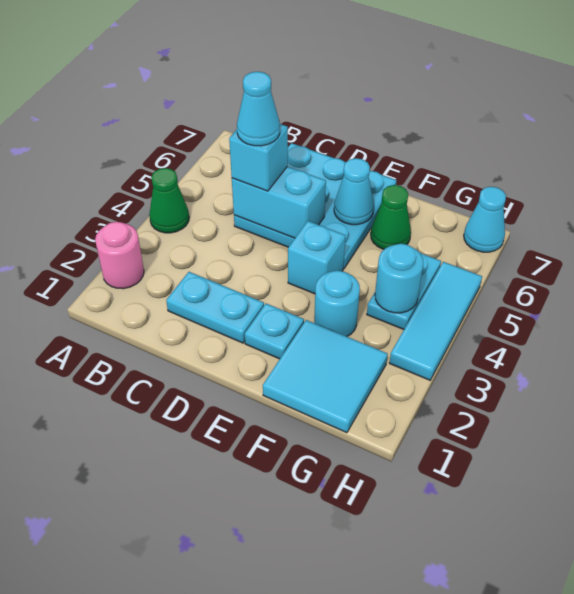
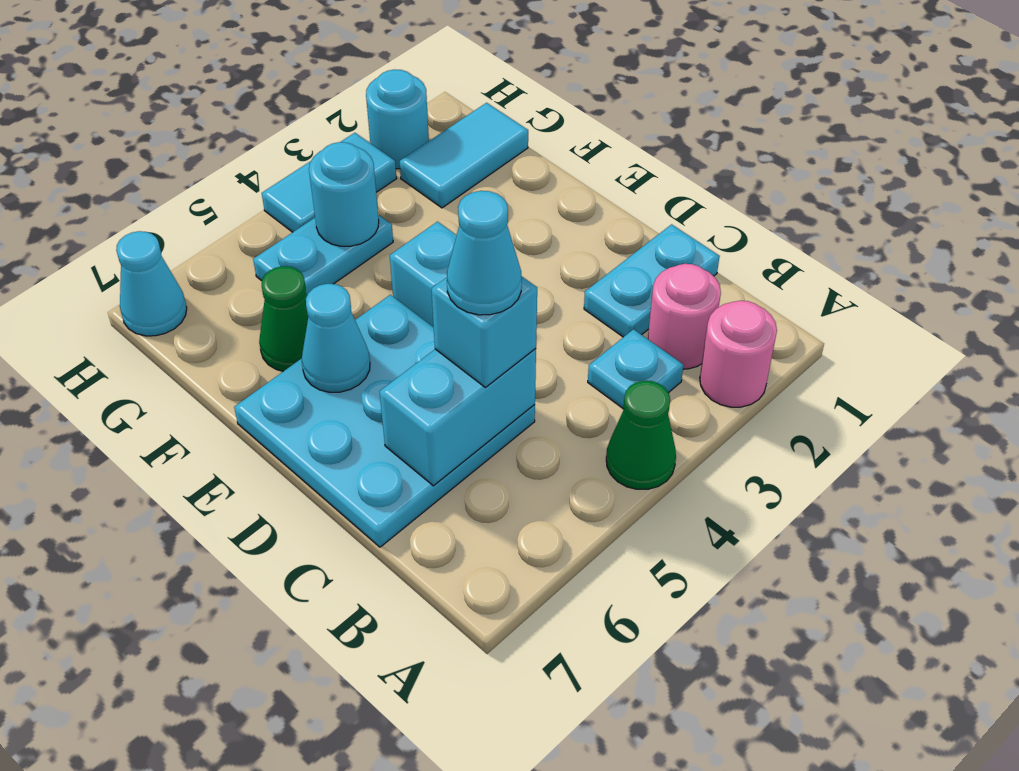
none -> pink 1x1 round brick [648,264,721,369]
cyan 1x2 plate [166,272,264,343] -> cyan 1x2 plate turned to [584,224,720,337]
cyan 1x2 brick [232,167,326,238] -> cyan 1x2 brick turned to [379,349,536,486]
cyan 1x1 plate [245,304,304,359] -> cyan 1x1 plate moved to [588,329,684,409]
cyan 2x2 tile [263,320,388,433] -> cyan 1x2 tile [400,103,528,208]
cyan 1x1 round brick [314,271,360,336] -> cyan 1x1 round brick moved to [366,70,429,169]
cyan 1x3 tile [389,262,482,380] -> cyan 1x2 tile [262,133,397,232]

